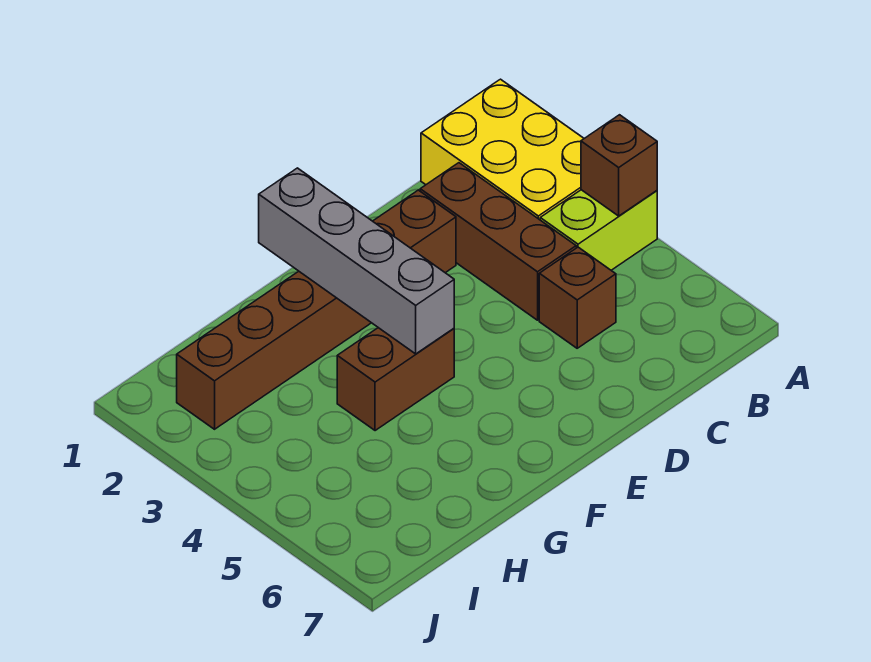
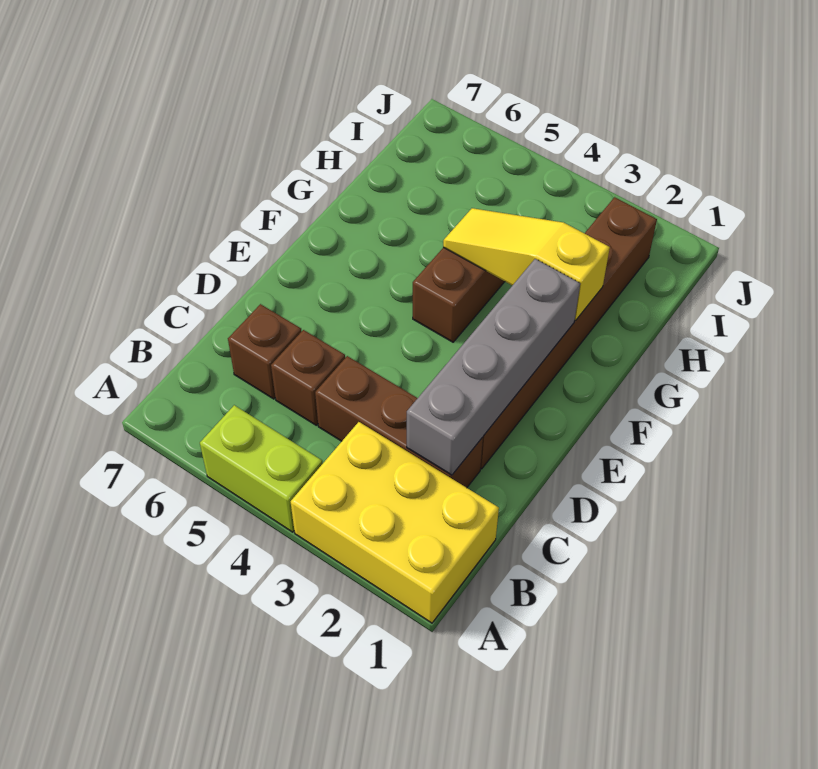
lime 1x2 brick [540,190,657,270] -> lime 1x2 brick turned to [200,405,322,532]
brown 1x1 brick [581,115,657,216] -> brown 1x1 brick moved to [228,304,302,399]
grey 1x4 brick [259,168,454,354] -> grey 1x4 brick turned to [407,259,580,475]
none -> yellow 1x3 slope [443,208,610,320]

